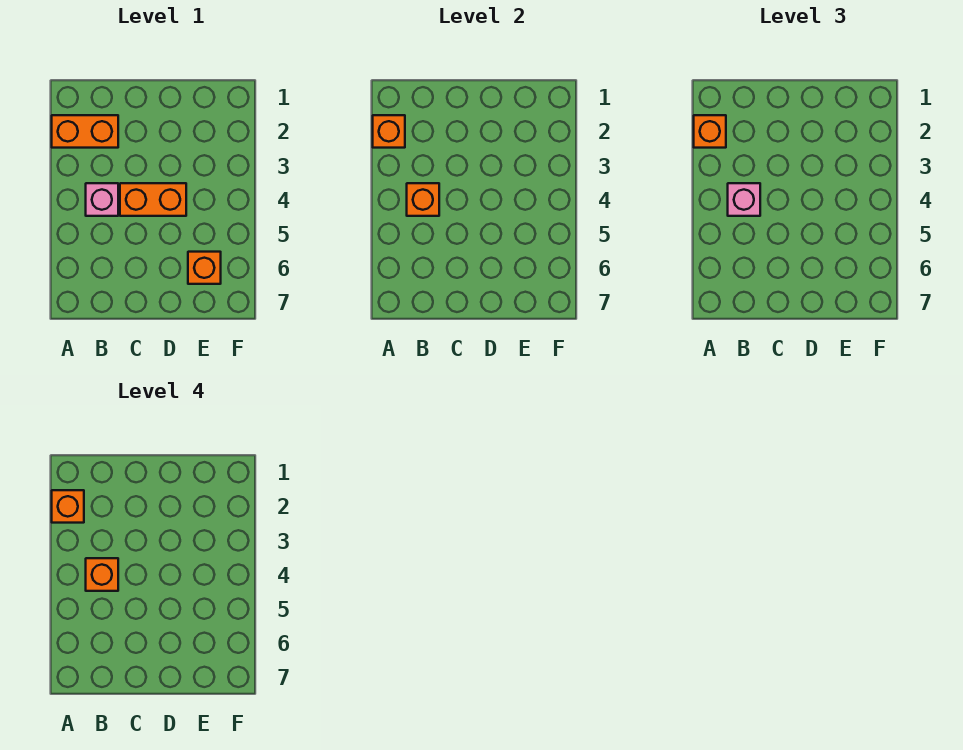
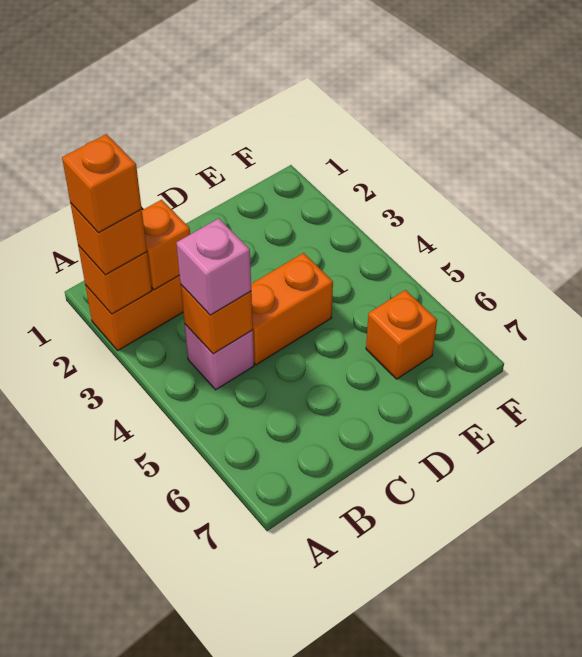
orange 1x1 brick [86,558,118,591] -> orange 1x1 brick moved to [142,200,190,290]

